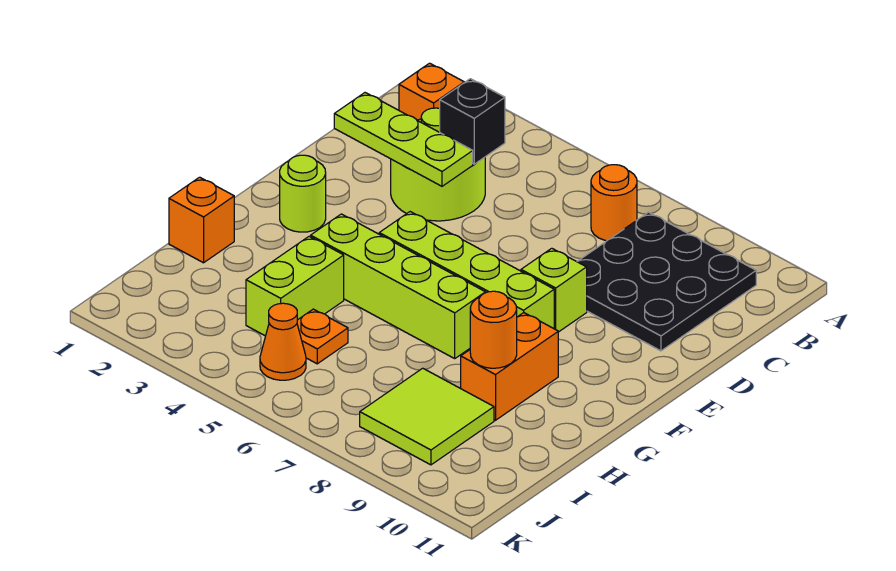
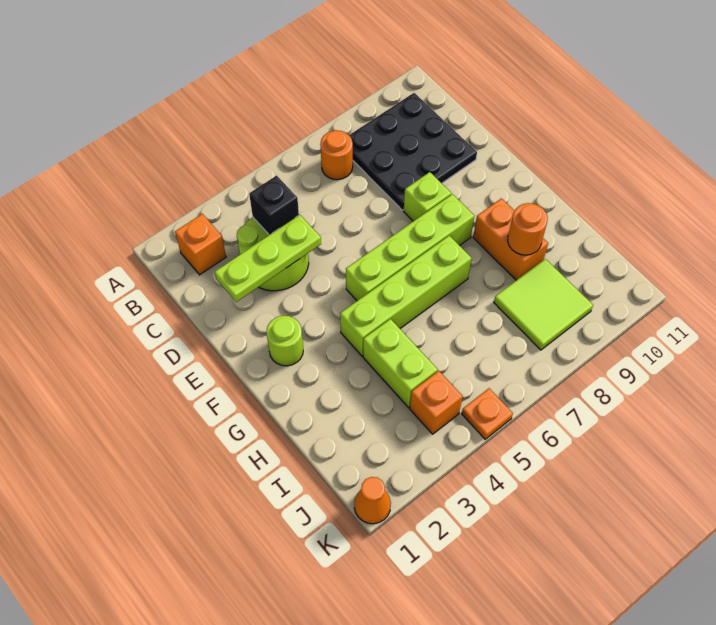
orange 1x1 brick [169,177,234,263] -> orange 1x1 brick moved to [410,371,463,434]
orange 1x1 plate [297,309,348,364] -> orange 1x1 plate moved to [462,388,513,439]
orange 1x1 cone [260,303,306,380] -> orange 1x1 cone moved to [354,477,391,524]

